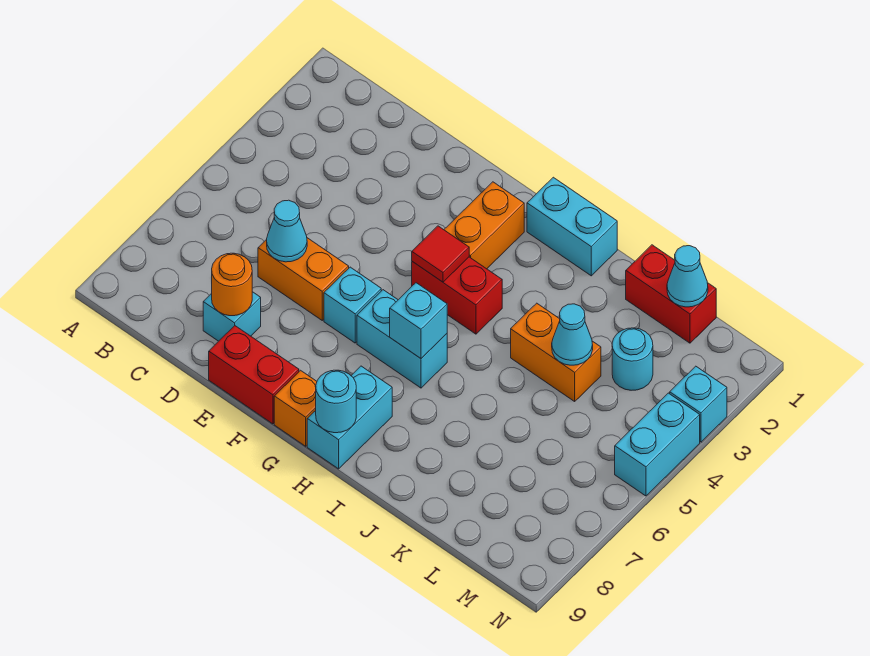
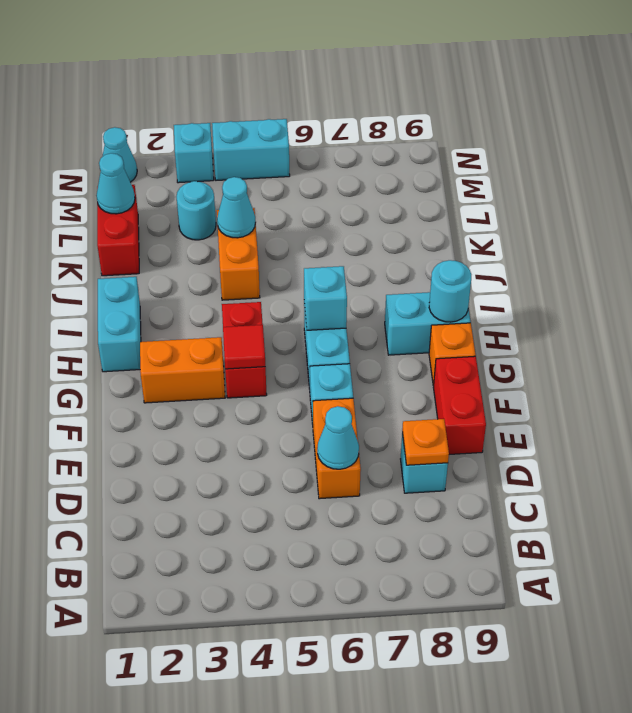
orange 1x1 round brick [212,253,252,316] -> orange 1x1 plate [402,419,449,465]
none -> cyan 1x1 cone [103,127,137,182]

